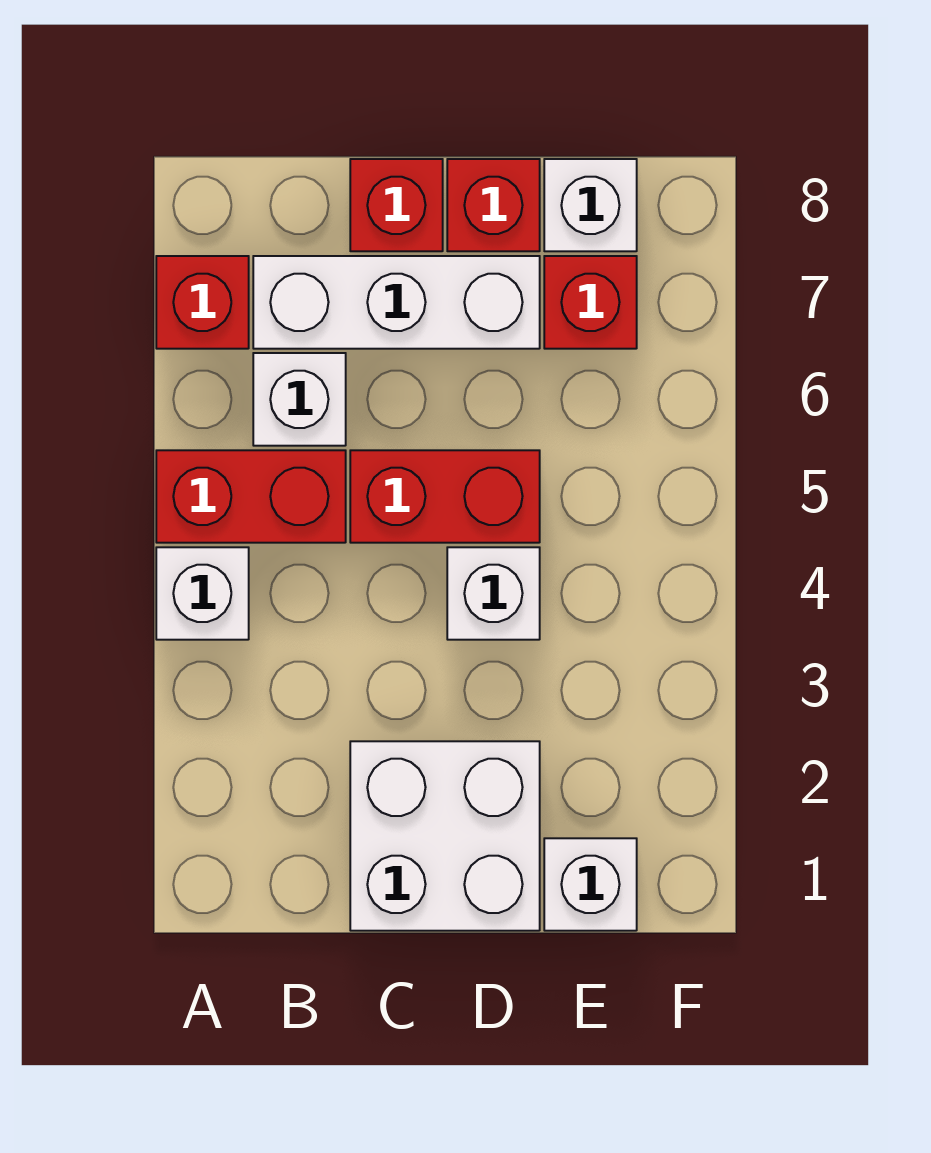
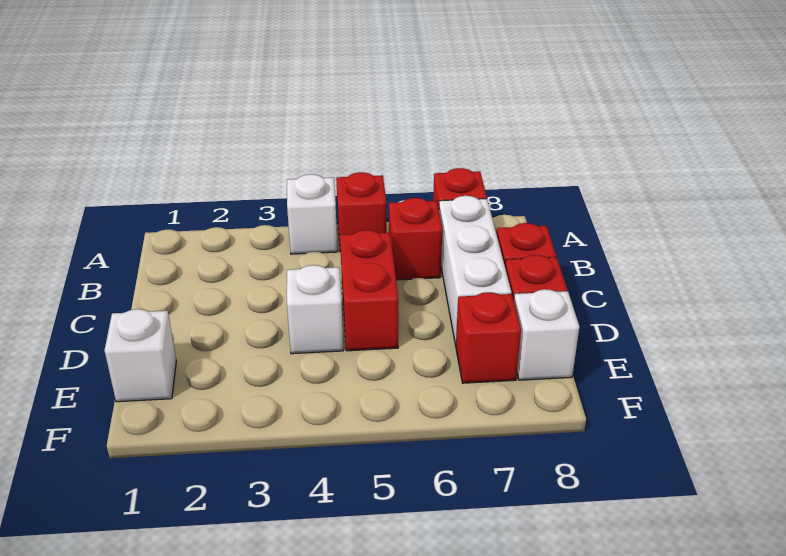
red 1x2 brick [156,450,346,543] -> red 1x1 brick [336,172,386,252]
white 1x1 brick [253,353,346,446] -> red 1x1 brick [389,198,442,280]
white 2x2 brick [350,741,540,931] -> none

